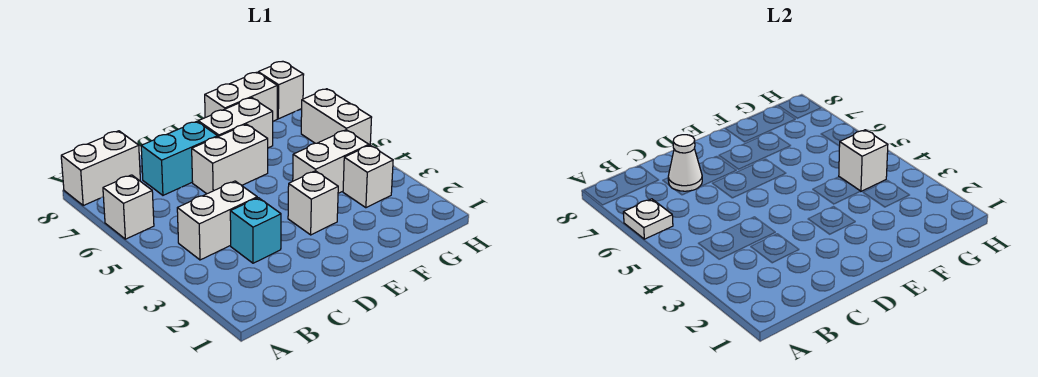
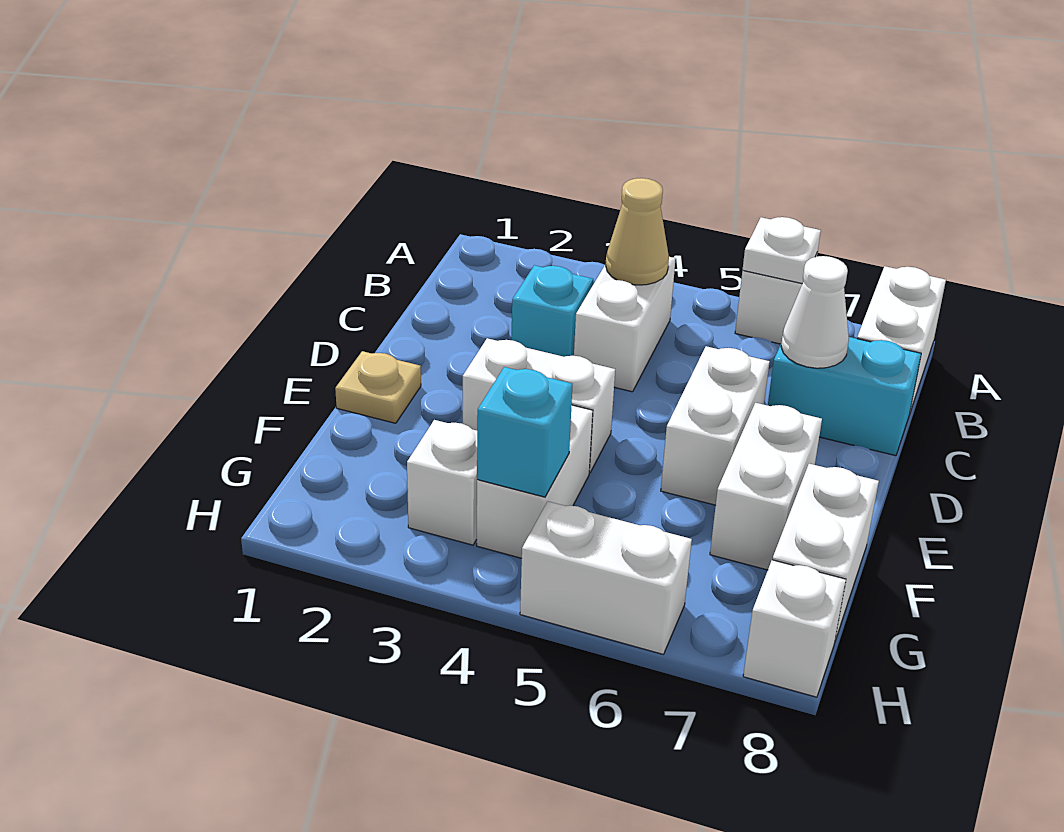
none -> tan 1x1 cone [606,178,669,285]
cyan 1x2 brick [141,122,218,195] -> cyan 1x2 brick turned to [768,337,921,456]
none -> tan 1x1 plate [335,351,421,423]
white 1x1 brick [288,171,338,235] -> white 1x2 brick [463,338,615,473]
white 1x1 brick [839,130,888,191] -> cyan 1x1 brick [477,367,573,497]

